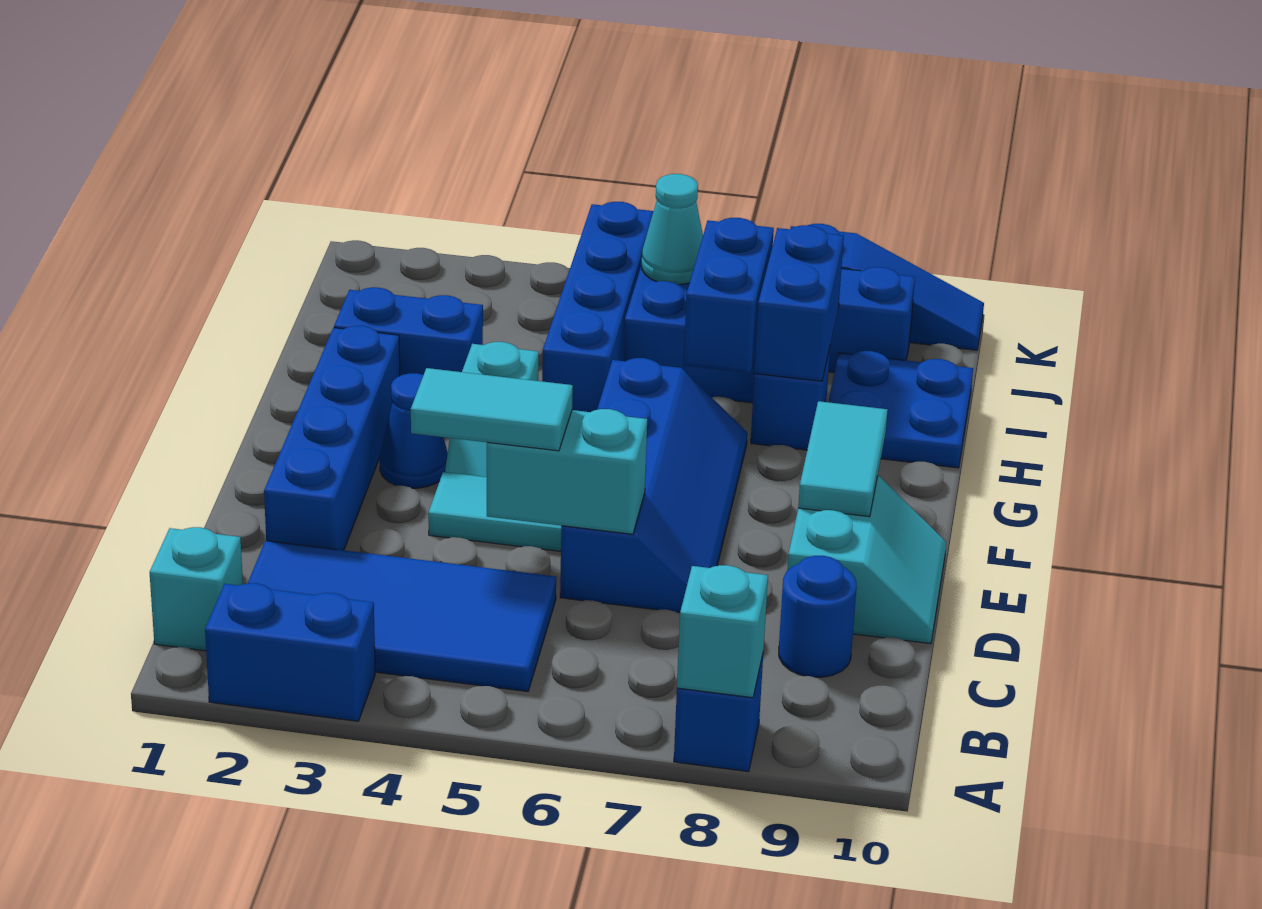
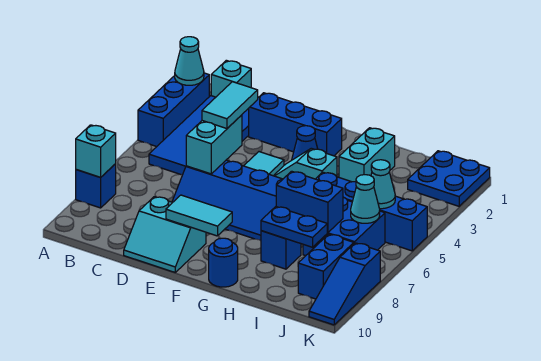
blue 1x2 brick [205,583,375,721] -> blue 1x3 brick [138,73,209,147]
none -> cyan 1x1 cone [175,37,204,85]
blue 1x1 round brick [779,556,857,677] -> blue 1x1 round brick moved to [209,238,238,287]
blue 1x4 brick [264,326,400,550] -> blue 1x3 brick [249,93,342,156]
blue 1x2 brick [334,287,483,376] -> cyan 1x2 brick [339,128,395,182]
blue 1x2 brick [754,225,844,381] -> blue 1x2 plate [261,207,327,247]
blue 2x2 plate [828,351,973,468] -> blue 2x2 plate moved to [408,151,490,206]
none -> cyan 1x1 cone [371,160,395,209]

